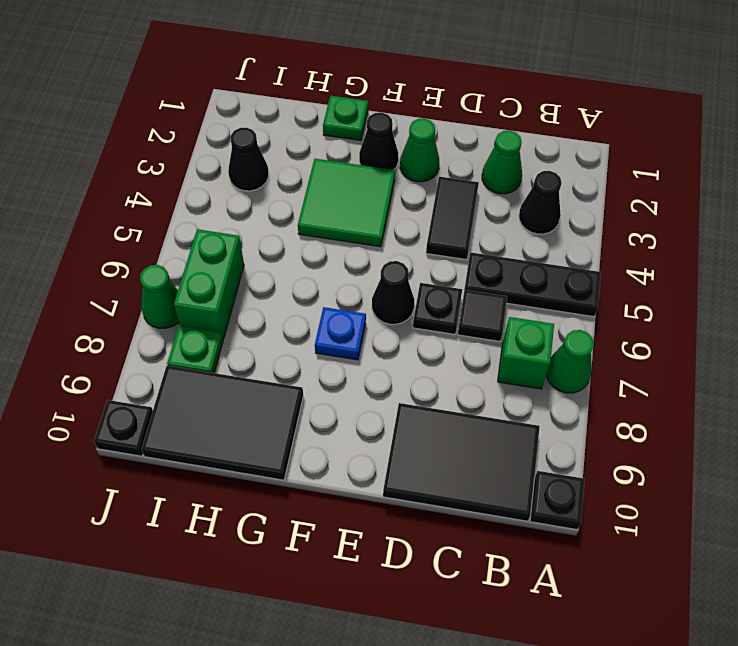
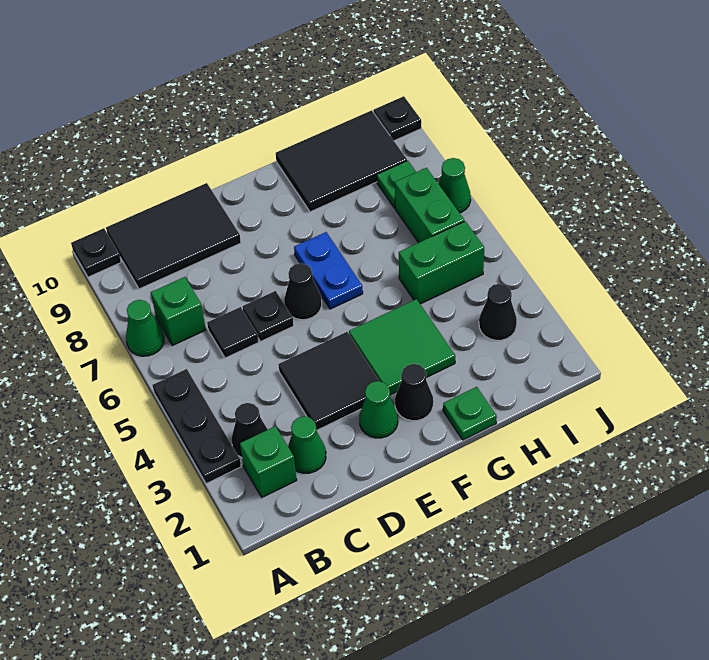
black 1x3 plate [465,253,601,317] -> black 1x3 plate turned to [152,369,241,484]
none -> green 1x1 brick [240,426,297,497]
black 1x2 tile [426,177,479,260] -> black 2x2 tile [278,332,379,430]
blue 1x1 plate [315,307,366,360] -> blue 1x2 plate [294,232,363,309]
none -> green 1x2 brick [399,221,484,304]

